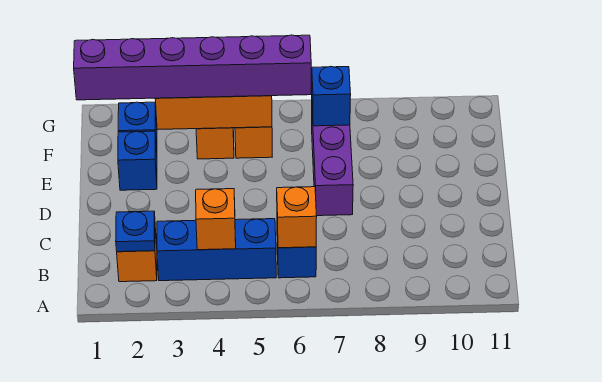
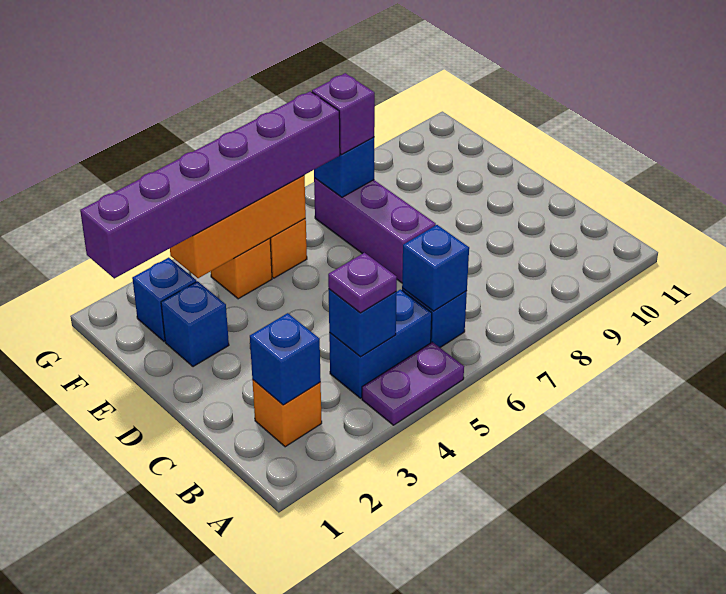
none -> purple 1x2 plate [362,342,464,425]
blue 1x1 plate [116,211,155,252] -> blue 1x1 brick [250,313,321,405]
blue 1x3 brick [157,219,276,281] -> blue 1x2 brick [329,289,432,398]
orange 1x1 brick [196,189,236,250] -> blue 1x1 brick [329,289,397,357]
none -> purple 1x1 plate [328,253,397,313]
orange 1x1 brick [277,187,317,248] -> blue 1x1 brick [402,225,469,311]
none -> purple 1x1 brick [312,73,375,155]

